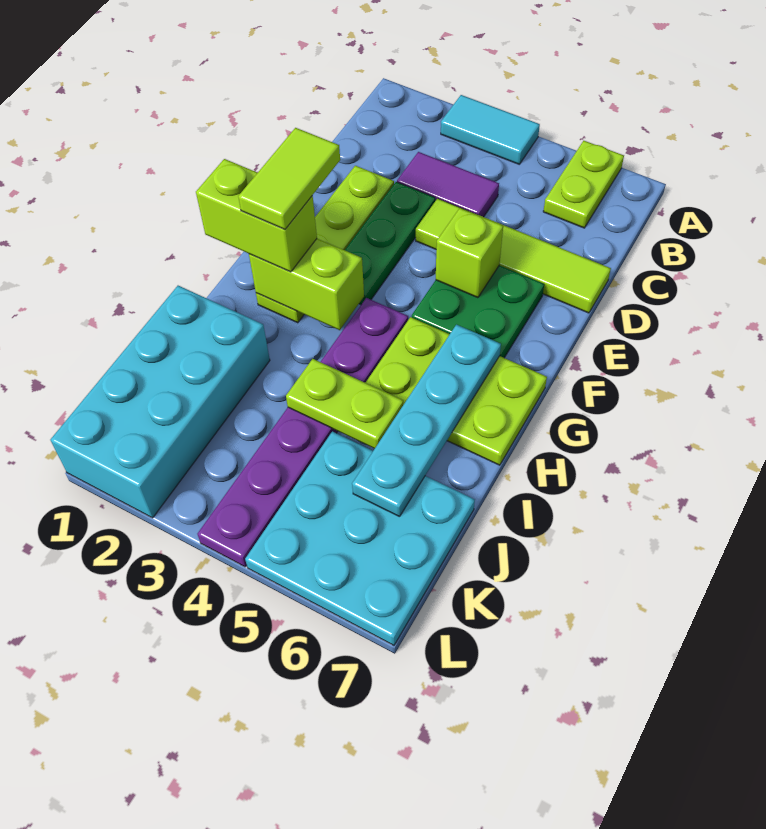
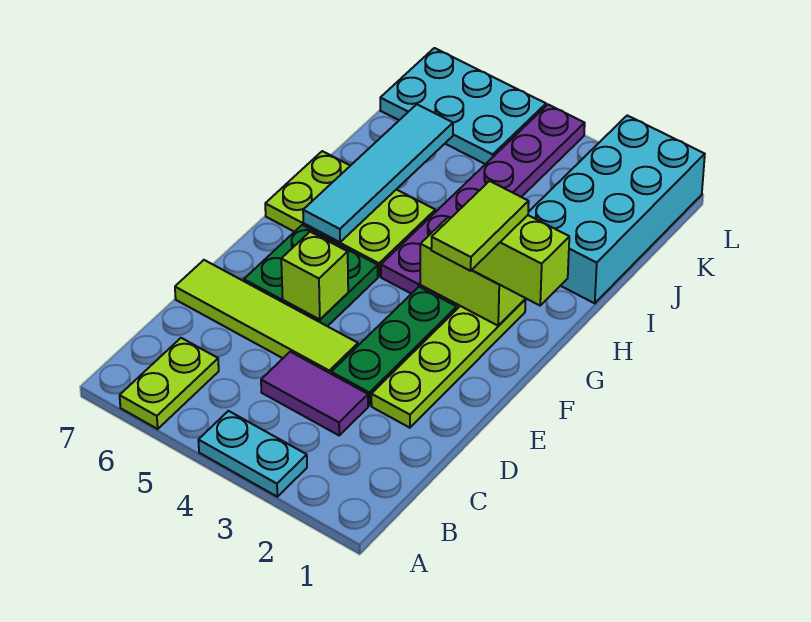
cyan 1x2 tile [441,95,540,164] -> cyan 1x2 plate [198,411,307,497]
cyan 1x4 plate [352,325,501,517] -> cyan 1x4 tile [303,104,453,242]
lime 1x2 plate [286,359,403,449] -> none
cyan 3x3 plate [245,431,475,645] -> cyan 2x3 plate [380,48,546,164]

